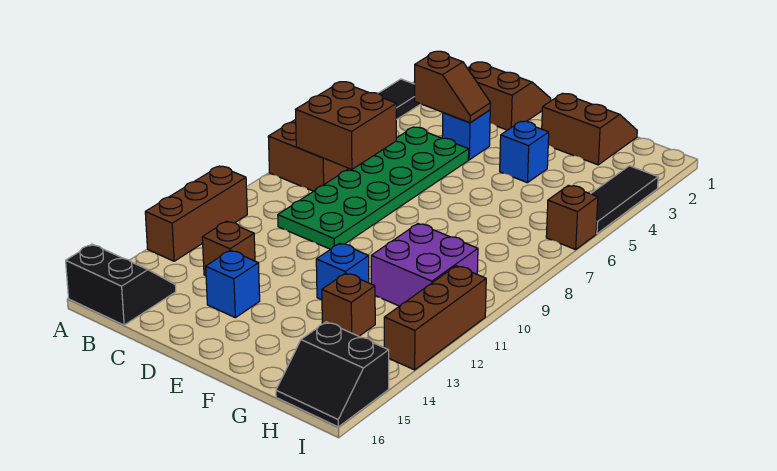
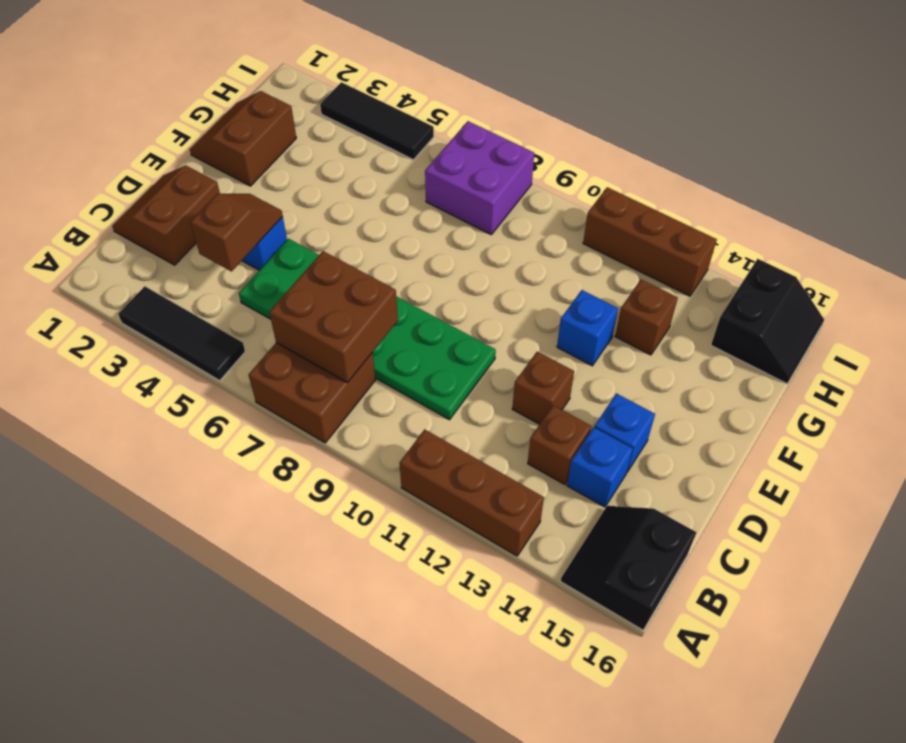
blue 1x1 brick [500,121,549,183] -> blue 1x1 brick moved to [567,427,633,507]
purple 2x2 brick [371,224,478,306] -> purple 2x2 brick moved to [425,121,534,234]
brown 1x1 brick [546,185,598,250] -> brown 1x1 brick moved to [512,352,574,424]

